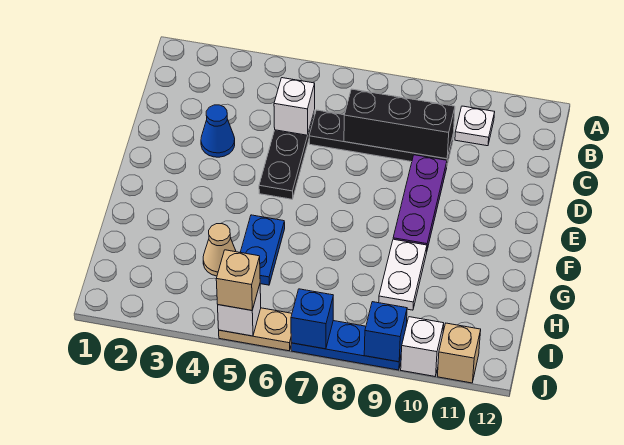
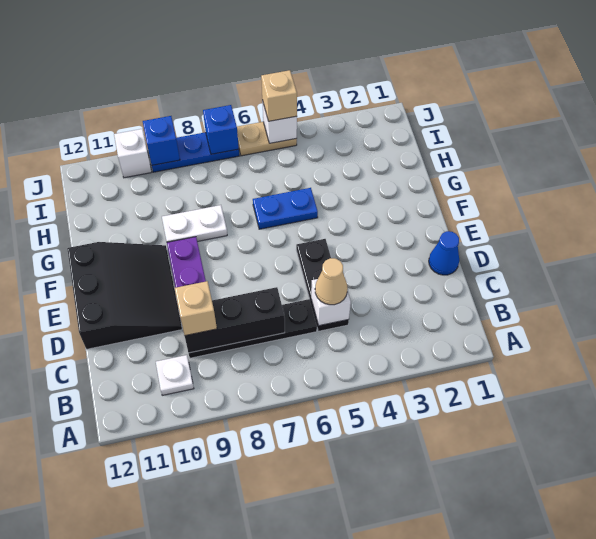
blue 1x1 cone [201,105,235,157] -> blue 1x1 cone moved to [429,231,459,275]
none -> black 3x3 slope [67,242,182,349]
blue 1x2 plate [240,215,285,285] -> blue 1x2 plate turned to [253,188,318,229]
white 1x2 plate [379,239,427,310] -> white 1x2 plate turned to [162,205,227,242]
tan 1x1 cone [203,224,236,276] -> tan 1x1 cone moved to [315,258,348,305]
tan 1x1 brick [437,323,481,383] -> tan 1x1 brick moved to [175,281,217,336]

